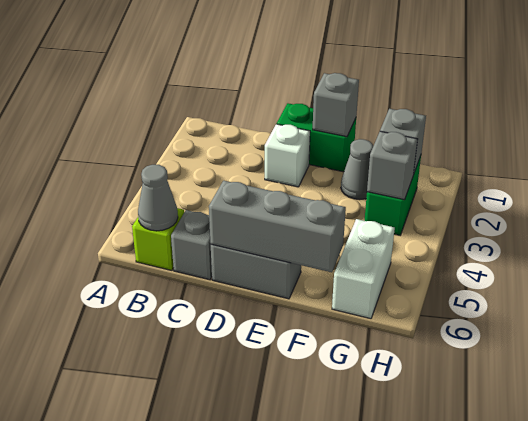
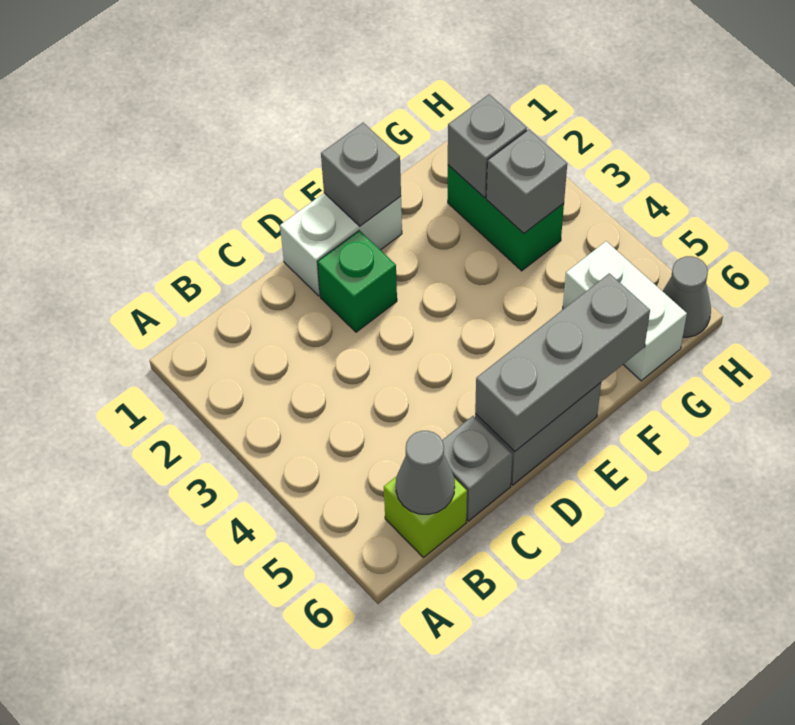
green 1x2 brick [277,103,356,172] -> white 1x2 brick [280,193,402,296]
white 1x1 brick [265,124,310,187] -> green 1x1 brick [318,230,397,332]
grey 1x1 cone [341,139,373,200] -> grey 1x1 cone moved to [663,256,711,337]

